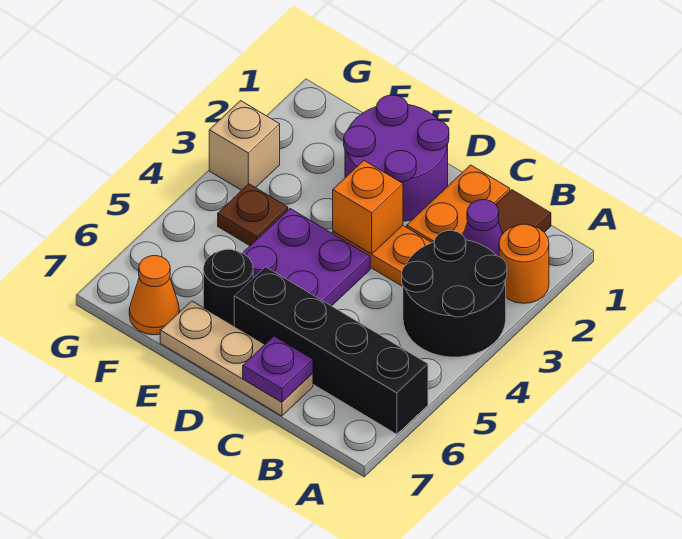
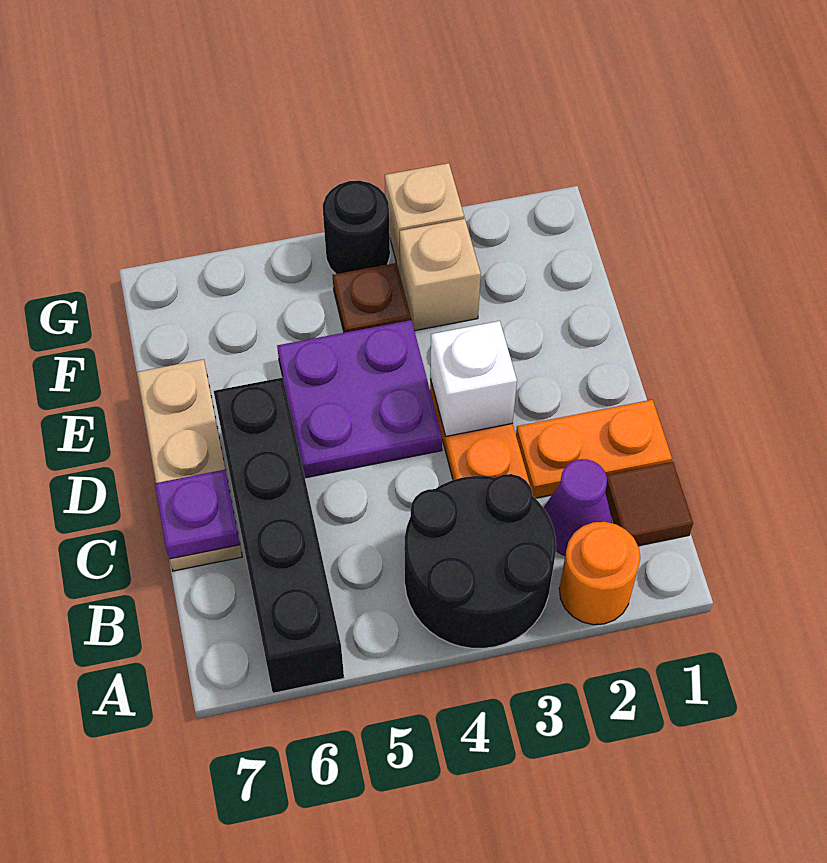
purple 2x2 round brick [344,95,449,221] -> none
orange 1x1 brick [333,161,403,254] -> white 1x1 brick [430,321,517,436]
black 1x1 round brick [203,249,253,326] -> black 1x1 round brick moved to [323,181,390,274]
none -> tan 1x1 brick [400,219,481,331]
orange 1x1 cone [129,256,180,335] -> none

